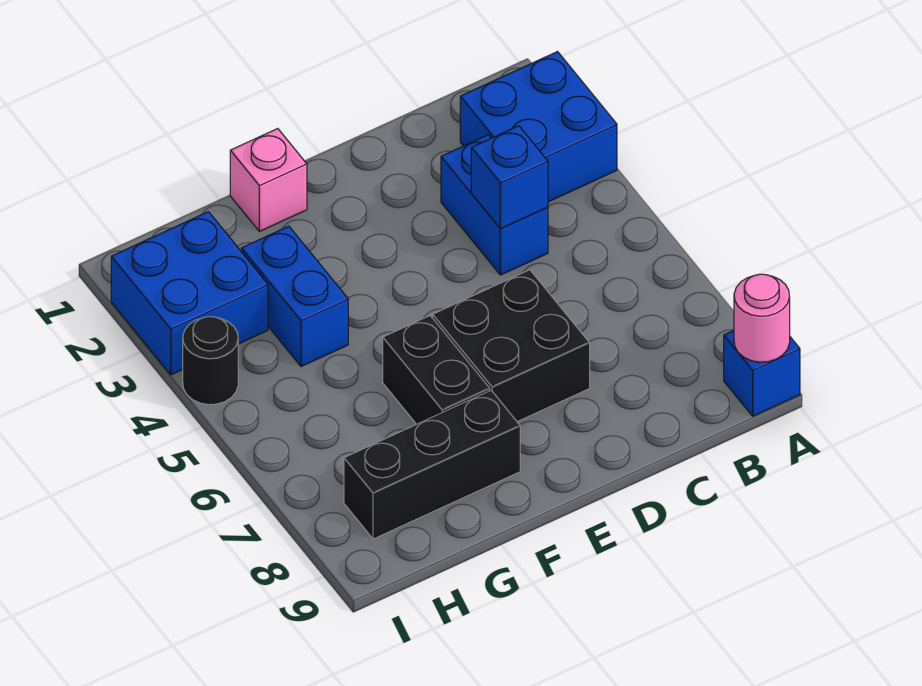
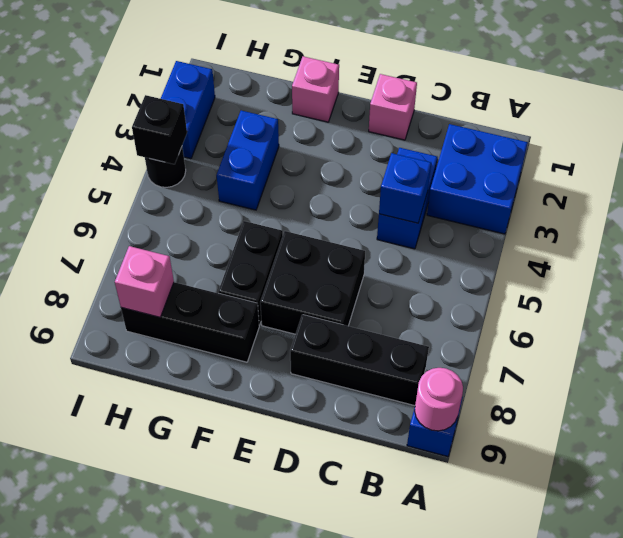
none -> black 1x3 brick [290,315,429,406]
none -> pink 1x1 brick [369,74,417,140]
blue 2x2 brick [111,212,268,375] -> blue 1x2 brick [161,61,215,159]
none -> pink 1x1 brick [115,246,174,317]
none -> black 1x1 brick [132,95,187,164]

